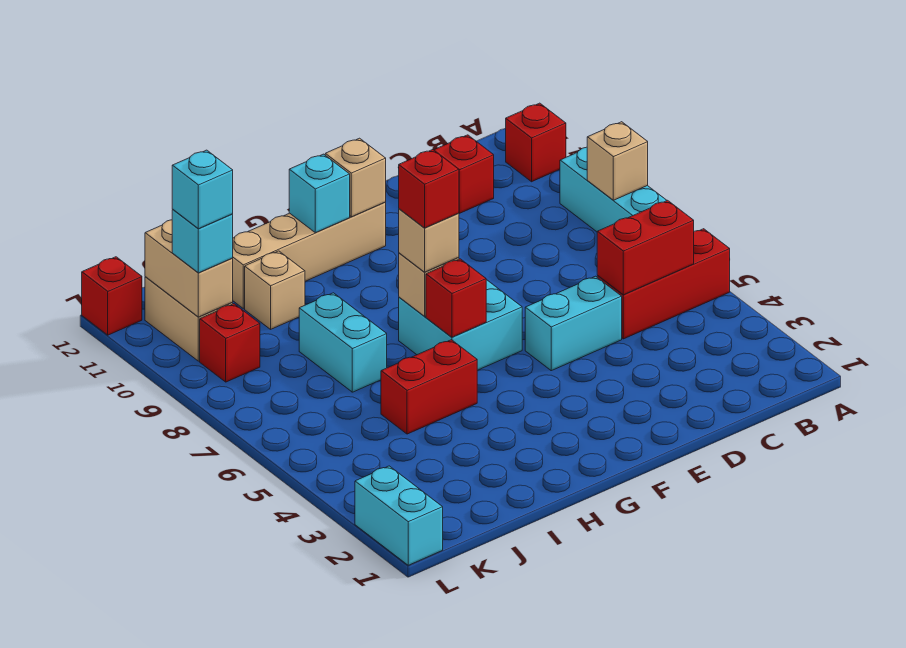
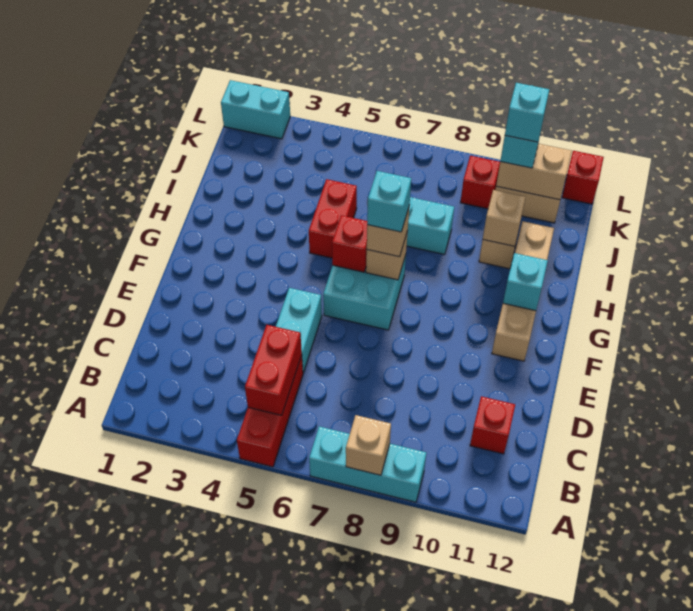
red 1x1 brick [505,103,566,182] -> none
tan 1x1 brick [325,138,386,217] -> tan 1x1 brick moved to [483,190,525,246]
red 1x1 brick [399,150,459,228] -> cyan 1x1 brick [367,171,411,232]

